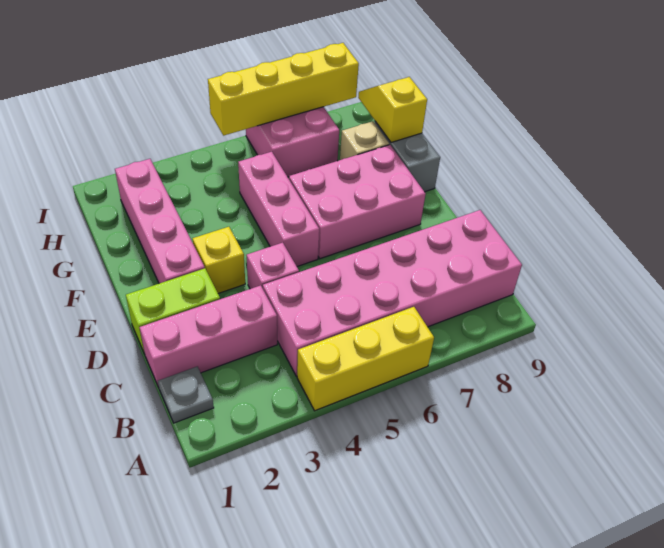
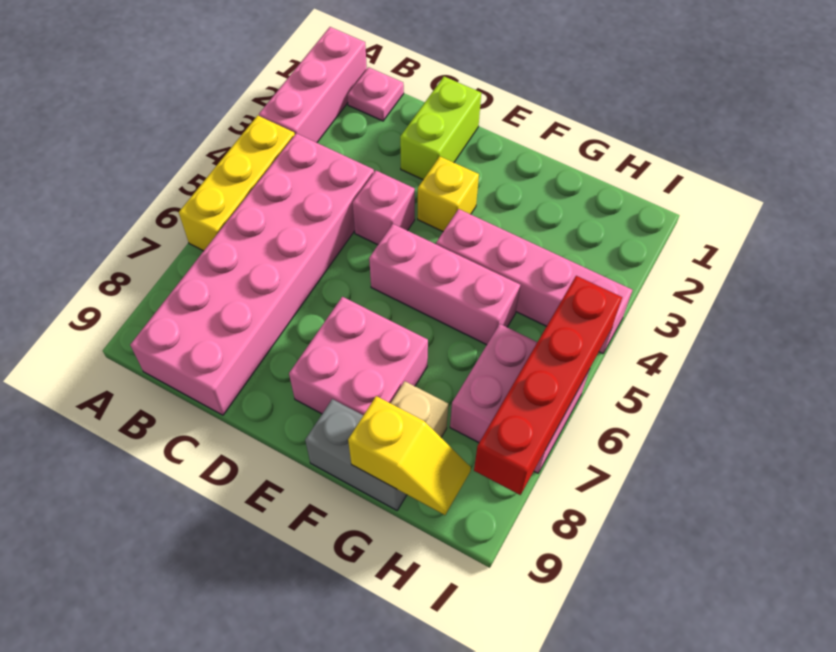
grey 1x1 plate [158,366,214,423] -> pink 1x1 plate [347,67,404,121]
pink 1x3 brick [139,285,277,387] -> pink 1x3 brick moved to [259,27,367,143]
pink 1x4 brick [115,159,205,283] -> pink 1x4 brick moved to [436,209,632,354]
pink 2x3 brick [289,145,426,259] -> pink 2x2 brick [289,297,428,415]
yellow 1x4 brick [208,43,359,136] -> red 1x4 brick [474,276,622,495]

